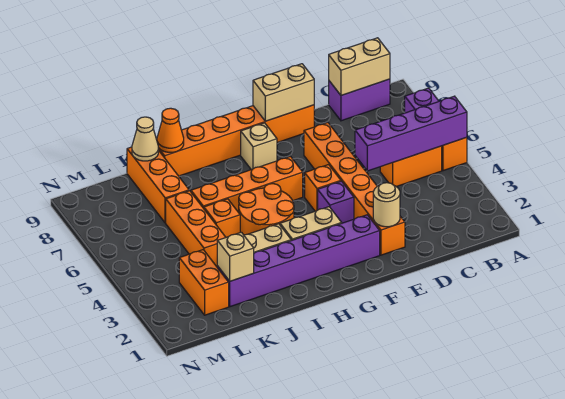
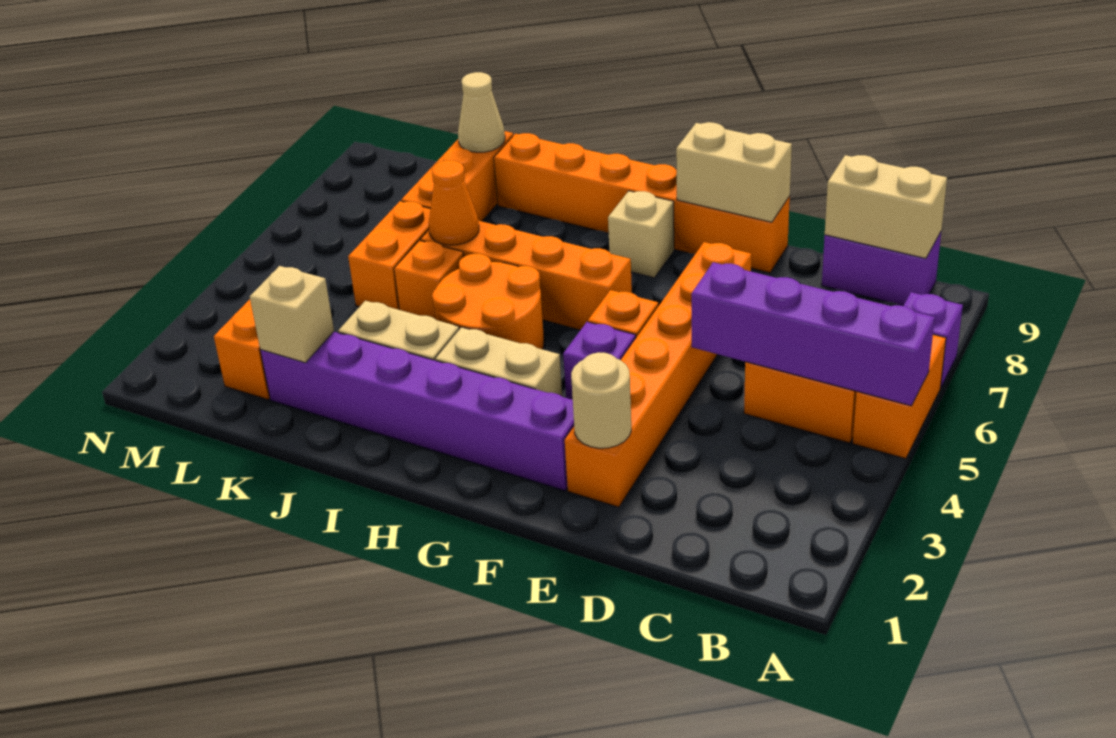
orange 1x1 cone [157,108,184,152] -> orange 1x1 cone moved to [429,160,479,245]
orange 1x3 brick [166,191,226,267] -> orange 1x2 brick [348,201,430,310]

